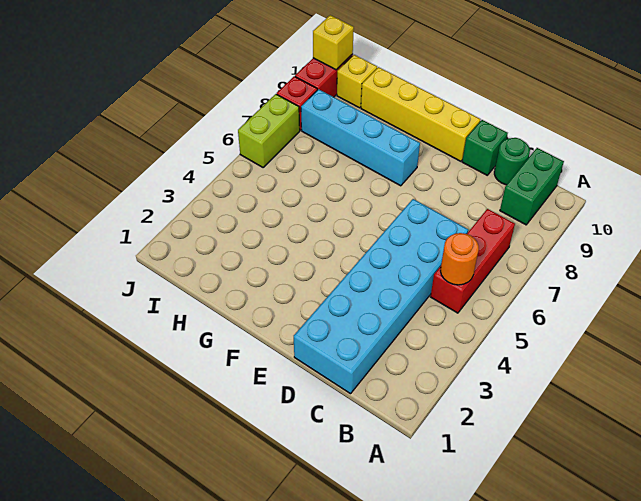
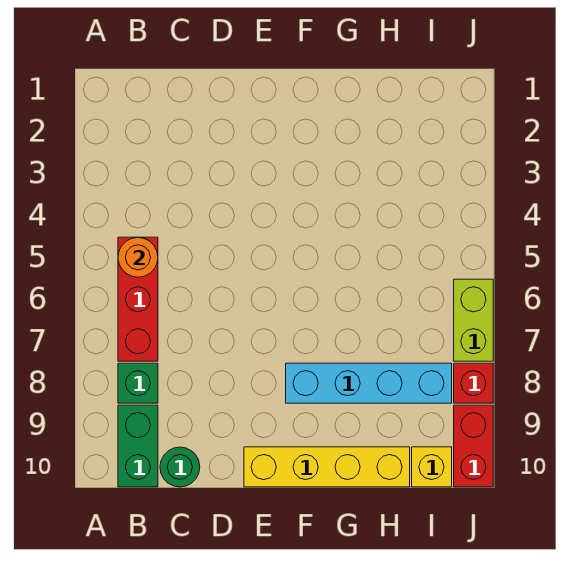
cyan 2x6 brick [294,199,468,394] -> none
green 1x1 brick [462,120,508,175] -> green 1x1 brick moved to [118,363,158,403]
yellow 1x1 brick [313,15,354,70] -> none

